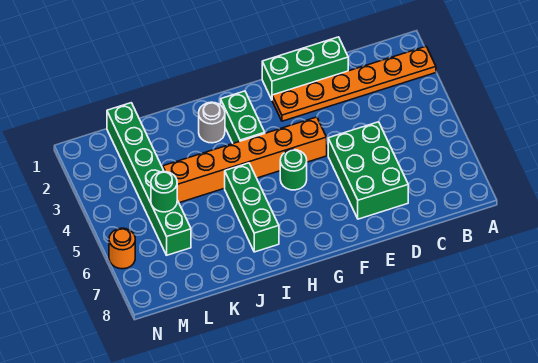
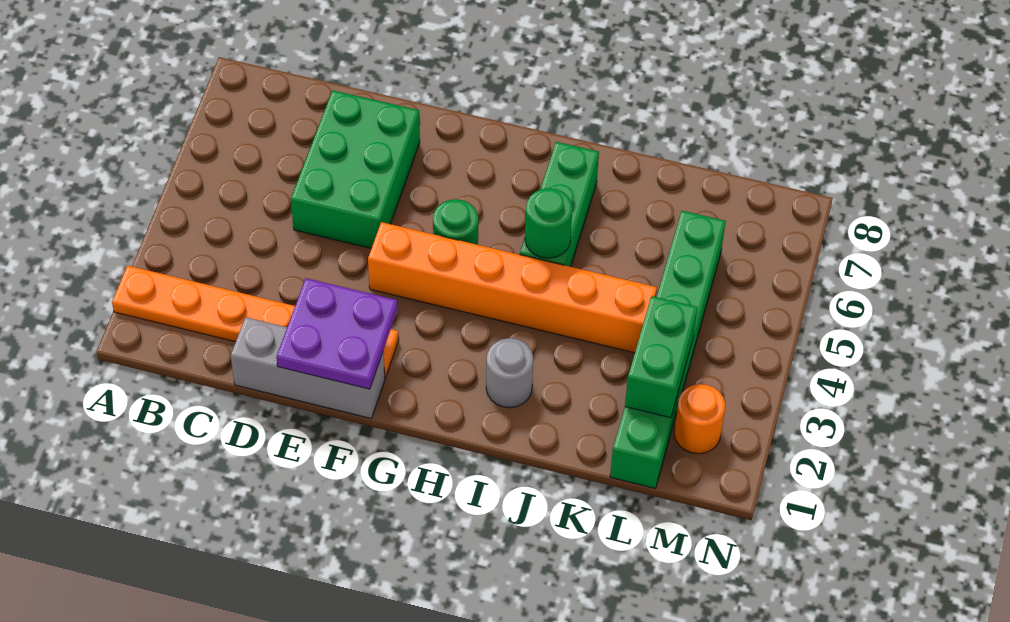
green 1x3 brick [262,37,348,100] -> grey 1x3 brick [231,317,385,418]
none -> purple 2x2 plate [276,278,397,389]
green 1x2 brick [221,91,265,143] -> green 1x2 brick moved to [625,296,697,418]
green 1x1 round brick [151,172,177,212] -> green 1x1 round brick moved to [525,188,572,258]
orange 1x1 round brick [109,228,135,269] -> orange 1x1 round brick moved to [674,384,725,454]

